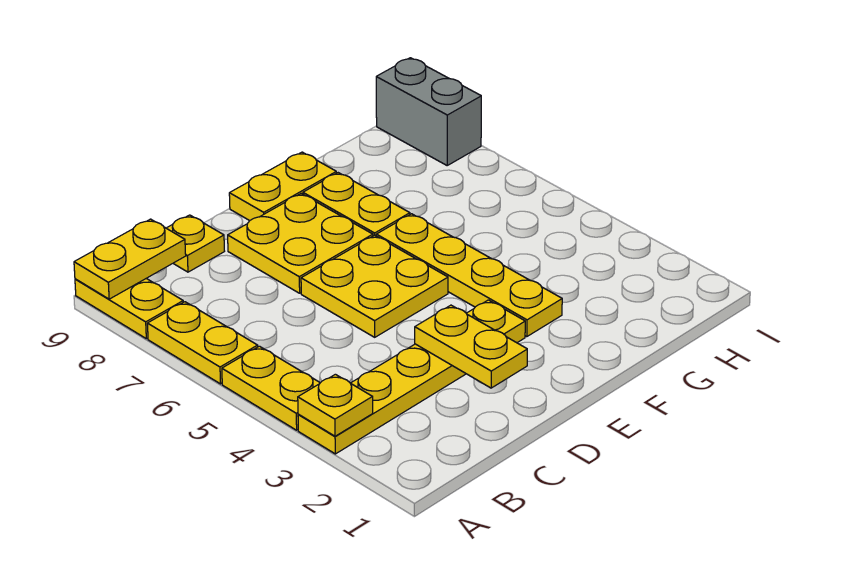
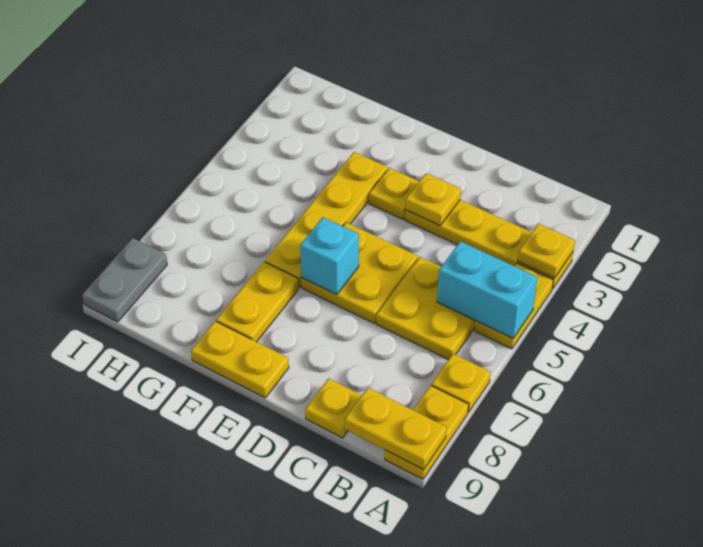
none -> cyan 1x2 brick [437,241,537,338]
yellow 1x2 plate [147,302,258,384] -> yellow 1x1 plate [431,354,491,412]
yellow 1x2 plate [415,305,527,388] -> yellow 1x1 plate [405,173,461,226]
yellow 2x2 plate [228,194,373,293] -> yellow 2x2 plate moved to [376,257,476,360]
none -> cyan 1x1 brick [300,217,359,295]
grey 1x2 brick [376,58,481,165] -> grey 1x2 plate [82,238,167,322]

